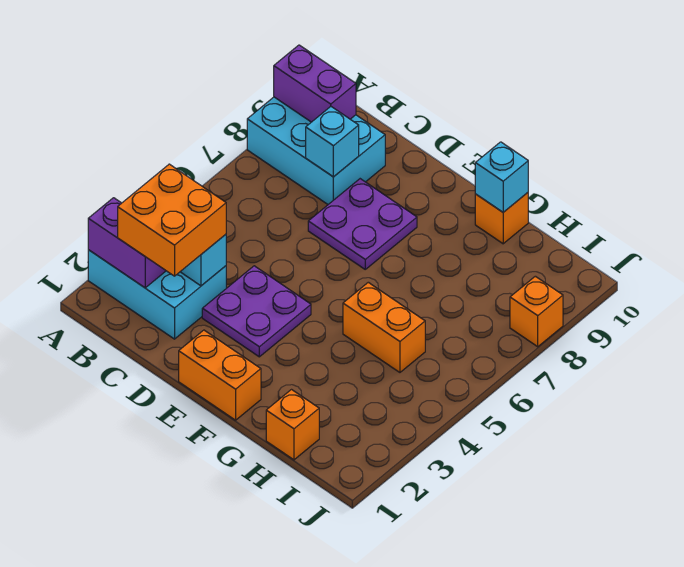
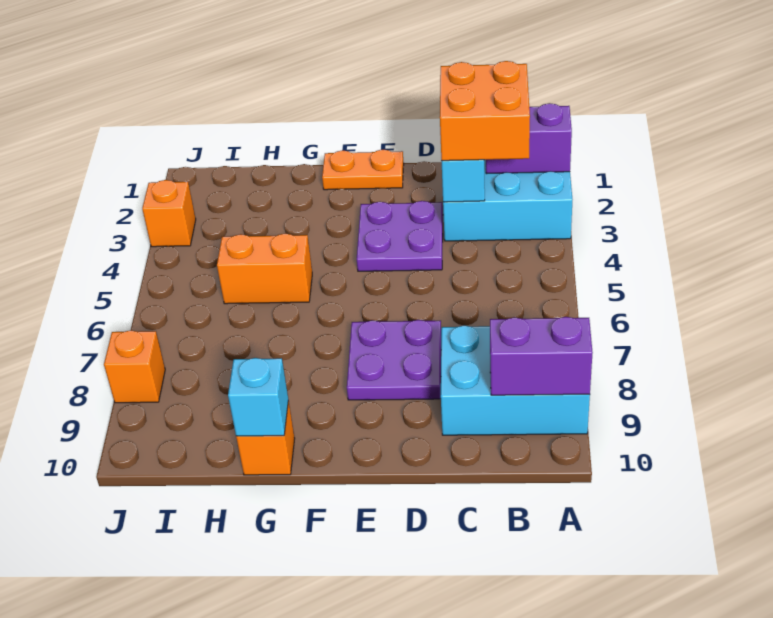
cyan 1x1 brick [306,107,359,177] -> none
orange 1x2 brick [179,330,261,420] -> orange 1x2 plate [322,150,404,190]
orange 1x1 brick [266,390,319,460] -> orange 1x1 brick moved to [142,180,196,247]

